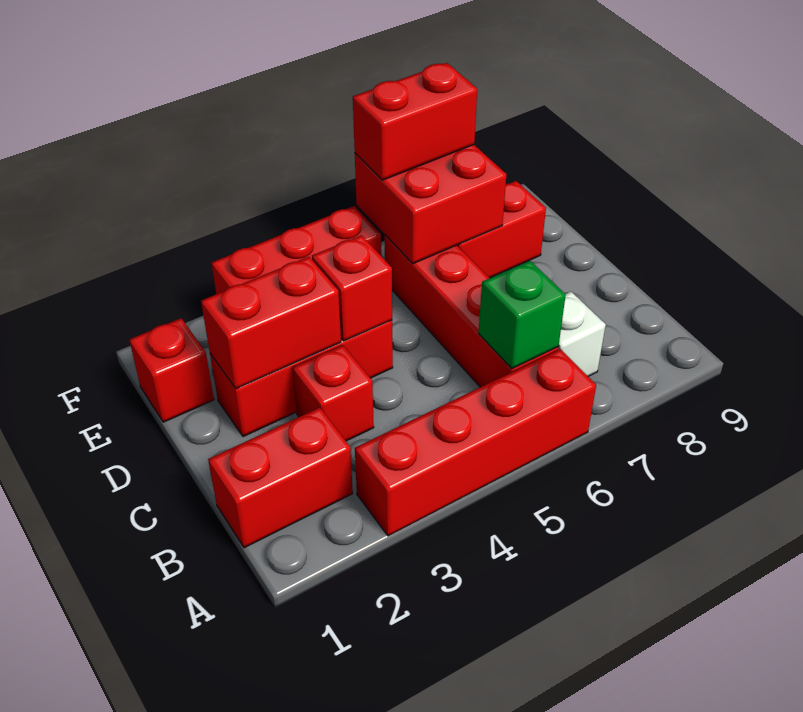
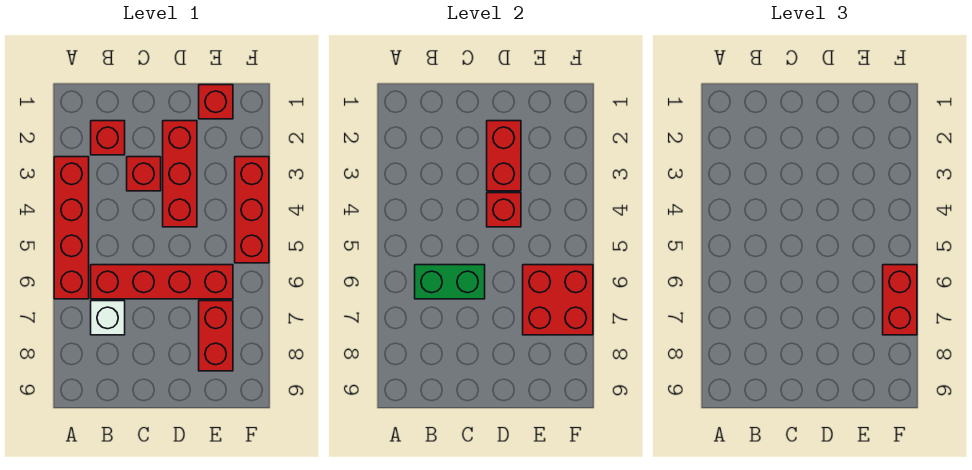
red 1x2 brick [208,408,353,548] -> red 1x1 brick [91,121,125,155]
green 1x1 brick [479,260,566,369] -> green 1x2 brick [415,265,485,299]

